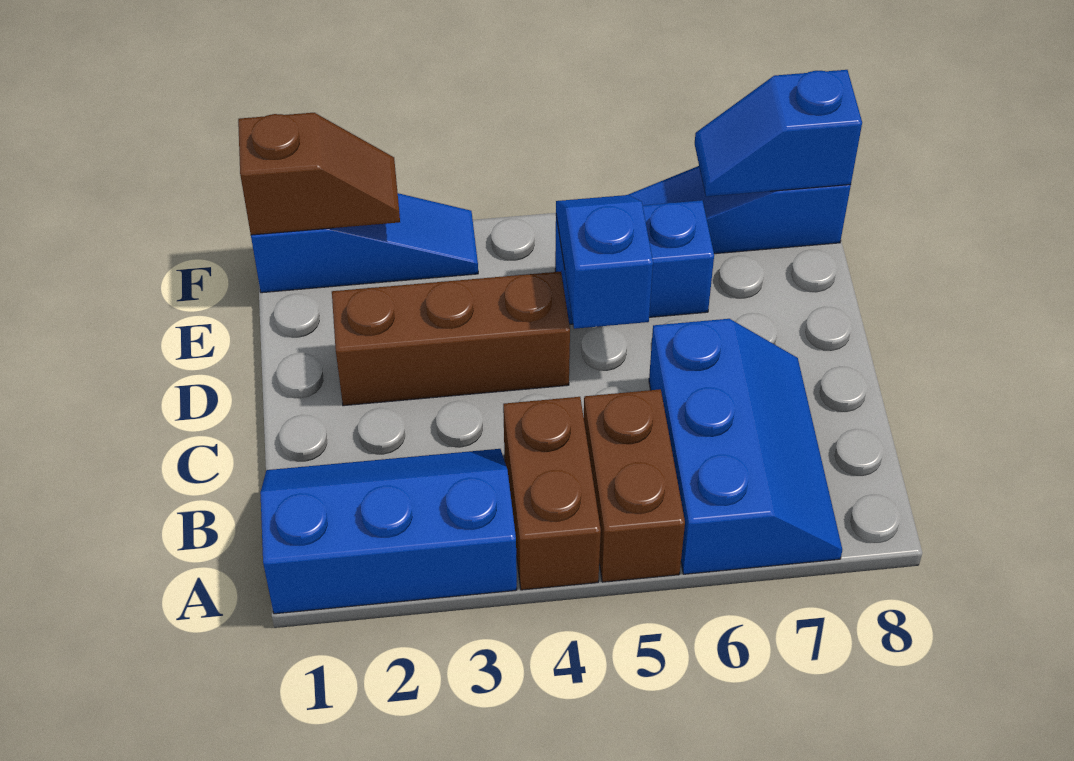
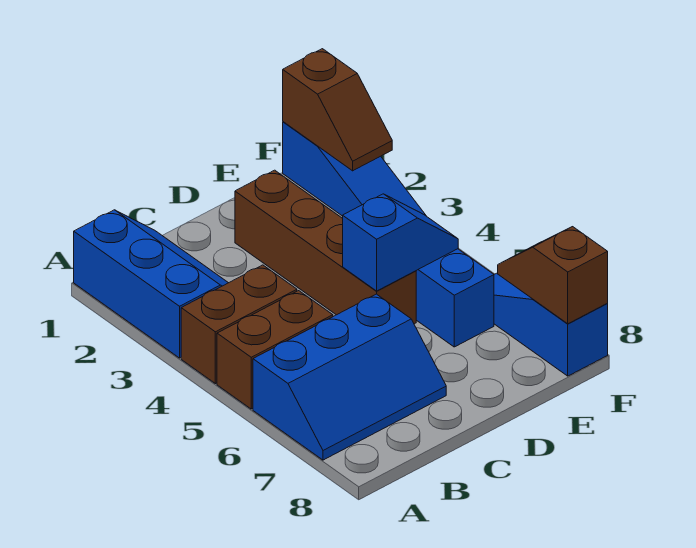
brown 1x3 brick [332,272,570,406] -> brown 1x4 brick [235,170,416,324]
blue 1x2 slope [695,70,862,197] -> brown 1x2 slope [498,227,608,324]

